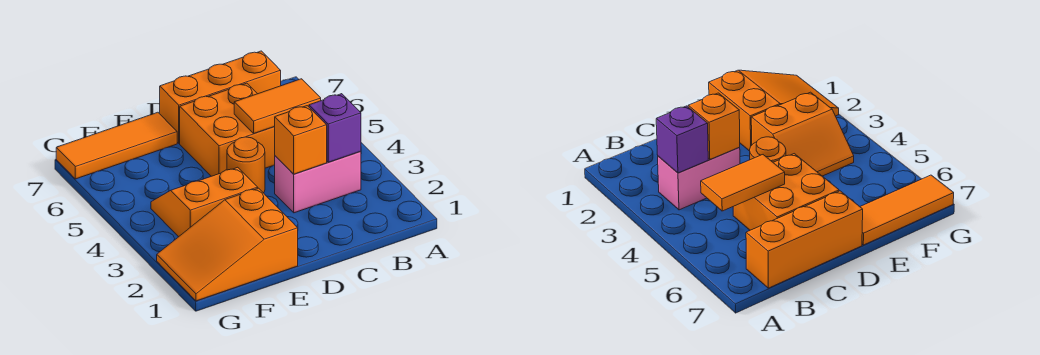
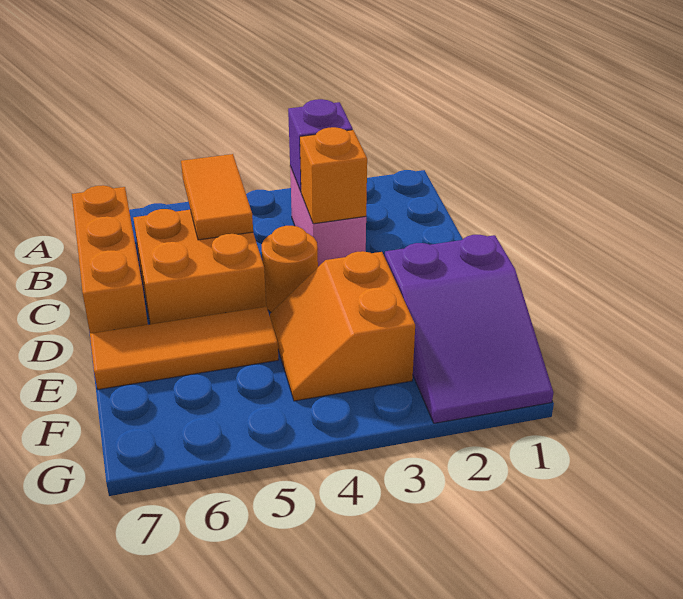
orange 2x3 slope [157,188,298,301] -> purple 2x3 slope [385,235,553,423]
orange 1x3 tile [56,112,177,179] -> orange 1x3 tile turned to [90,307,279,389]

